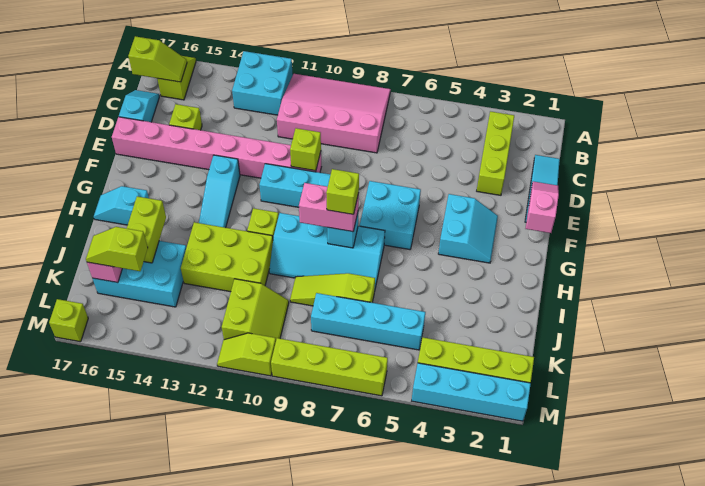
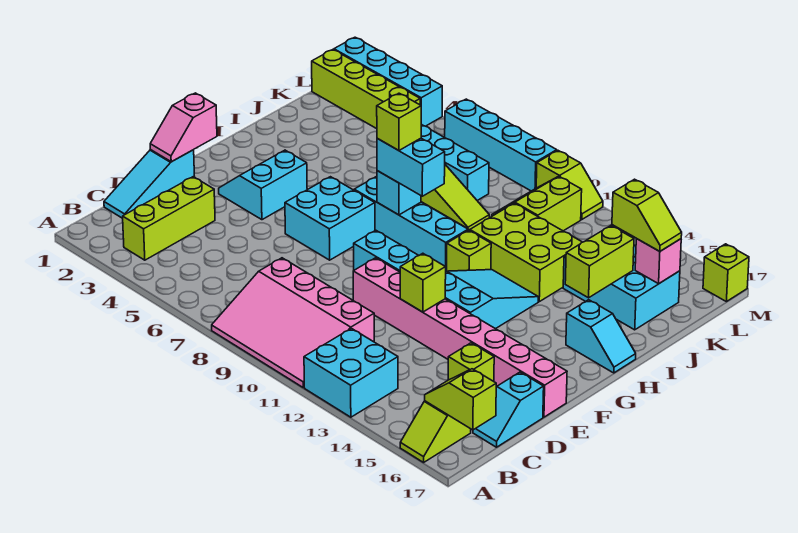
lime 1x1 brick [290,128,321,171] -> lime 1x1 brick moved to [400,253,446,312]
cyan 1x3 slope [199,155,240,228] -> cyan 2x3 slope [445,270,538,329]
pink 1x2 brick [299,183,359,232] -> cyan 1x2 brick [377,138,445,196]
lime 1x4 brick [271,338,388,396] -> cyan 1x4 brick [445,99,557,191]

